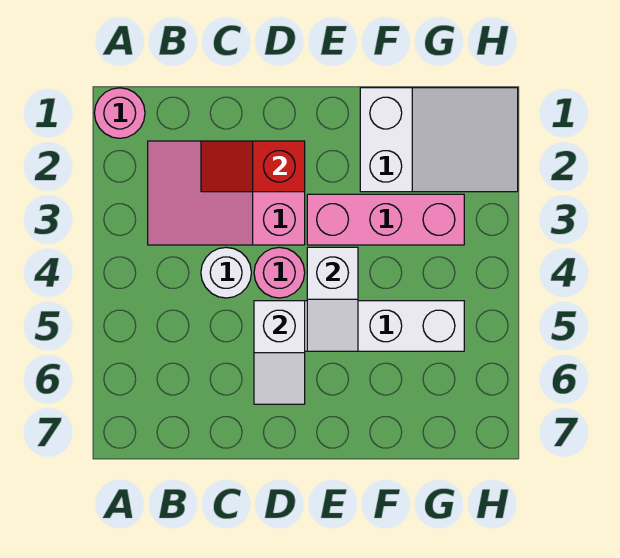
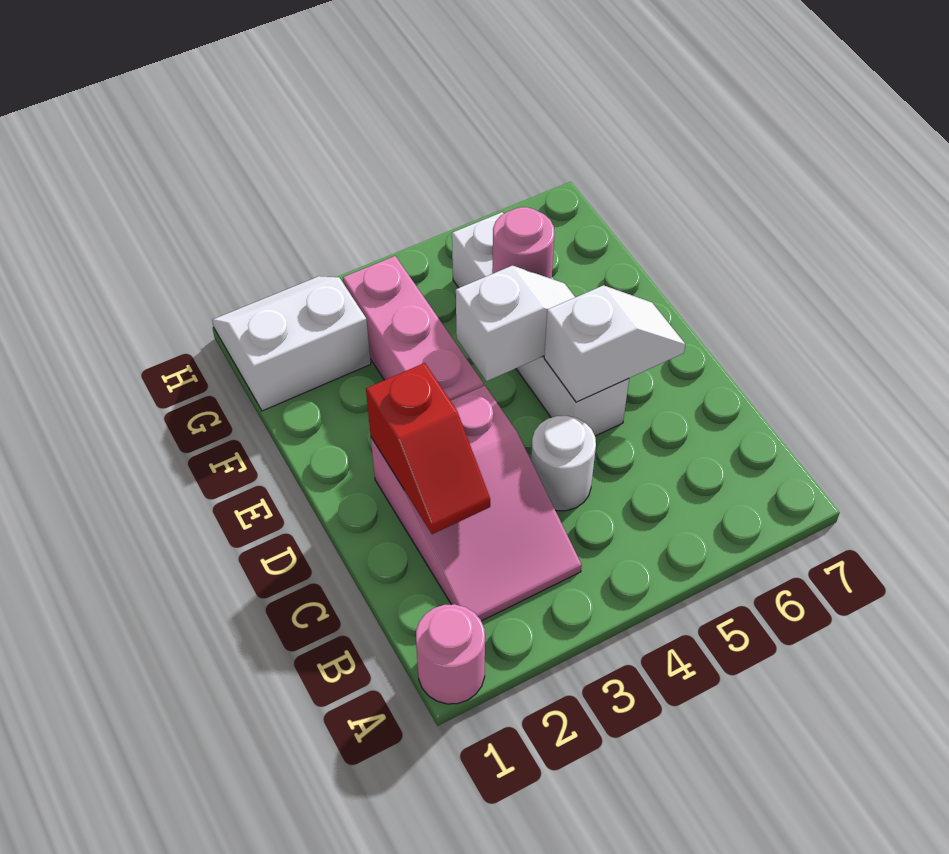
pink 1x1 round brick [254,247,305,298] -> pink 1x1 round brick moved to [492,207,555,279]
white 2x3 slope [360,88,518,192] -> white 2x2 slope [212,276,371,411]

